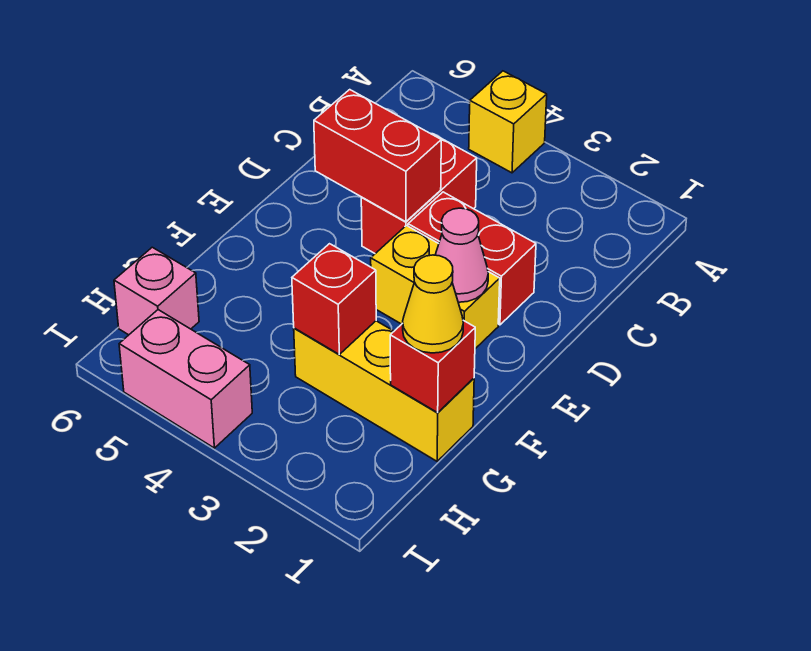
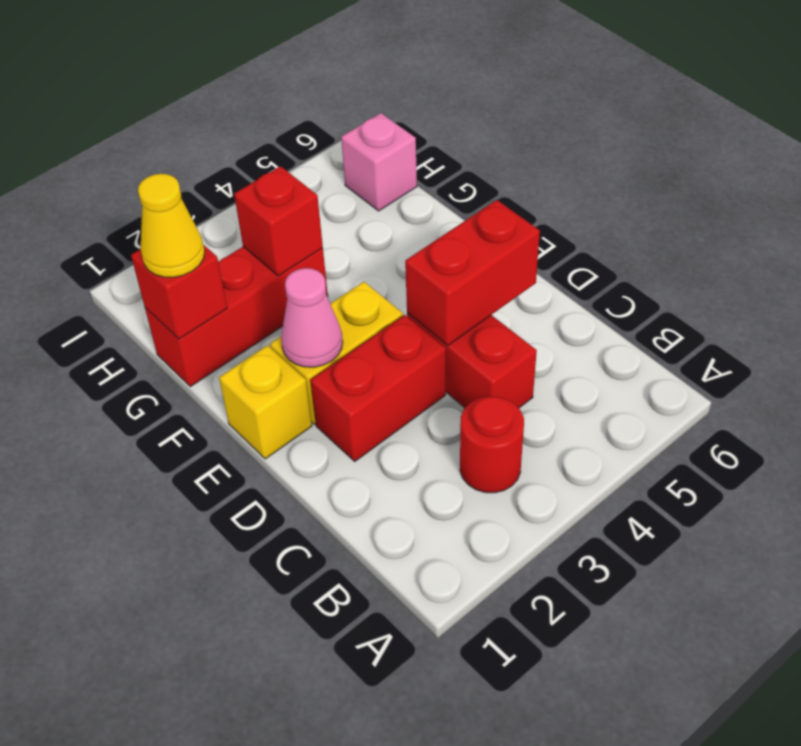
yellow 1x1 brick [469,71,547,173] -> yellow 1x1 brick moved to [219,345,312,459]
none -> red 1x1 round brick [460,396,524,493]
yellow 1x3 brick [294,321,474,461] -> red 1x3 brick [145,247,328,387]
pink 1x2 brick [119,310,252,448] -> none

